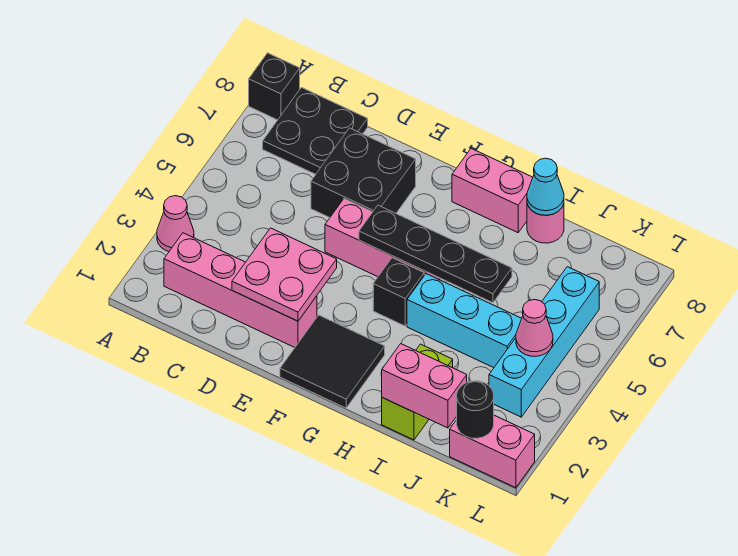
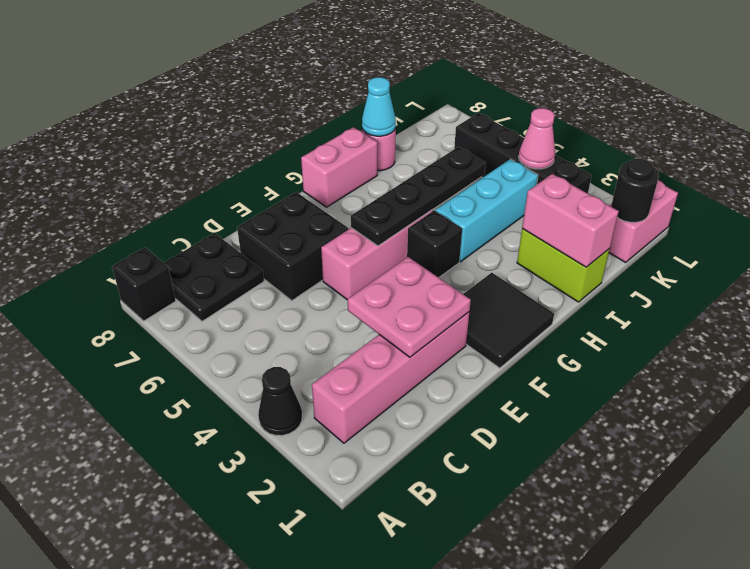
pink 1x1 cone [157,196,194,251] -> black 1x1 cone [258,367,302,436]
pink 1x2 brick [382,344,467,428] -> pink 1x2 brick turned to [522,174,619,267]
cyan 1x4 brick [489,267,599,417] -> black 1x4 brick [454,113,592,193]

